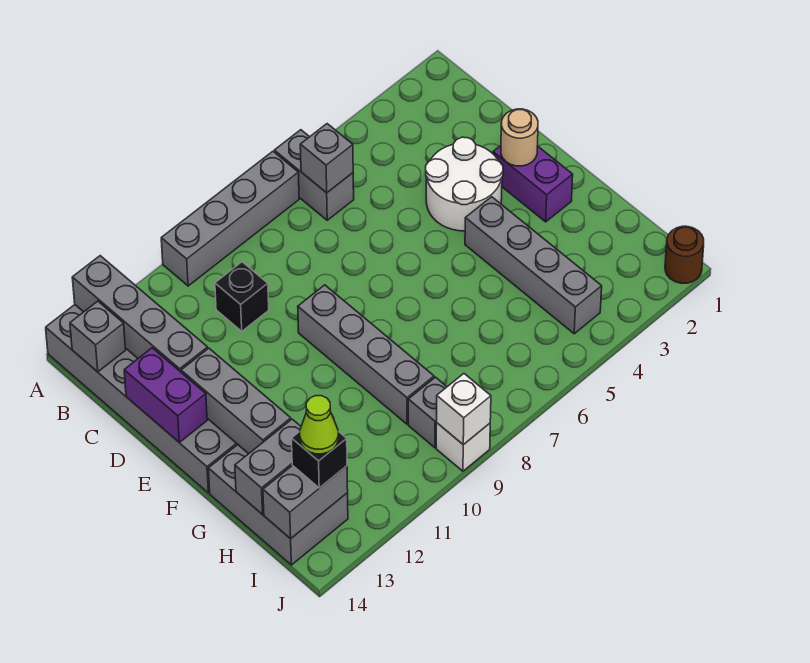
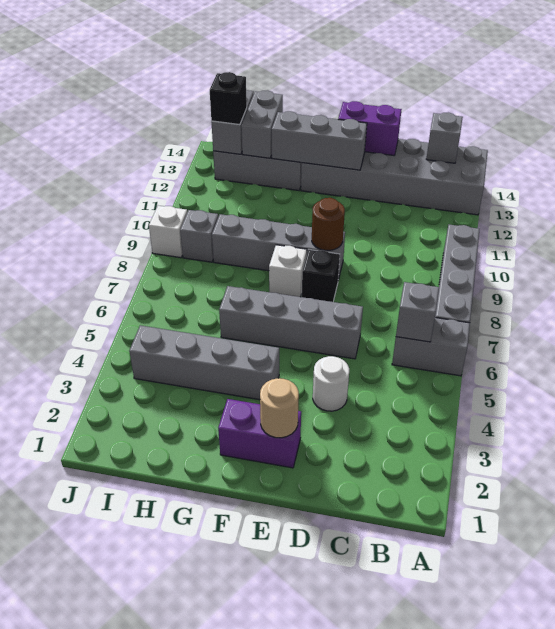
grey 1x4 brick [72,256,208,372] -> grey 1x4 brick moved to [219,286,363,359]
black 1x1 brick [215,262,269,331] -> black 1x1 brick moved to [302,250,340,302]
white 2x2 round brick [426,137,503,231] -> white 1x1 round brick [313,356,349,411]
lime 1x1 cone [300,396,338,454] -> none
brown 1x1 round brick [665,226,704,283] -> brown 1x1 round brick moved to [312,198,345,250]
white 1x1 brick [436,374,491,445] -> white 1x1 brick moved to [269,245,307,297]

